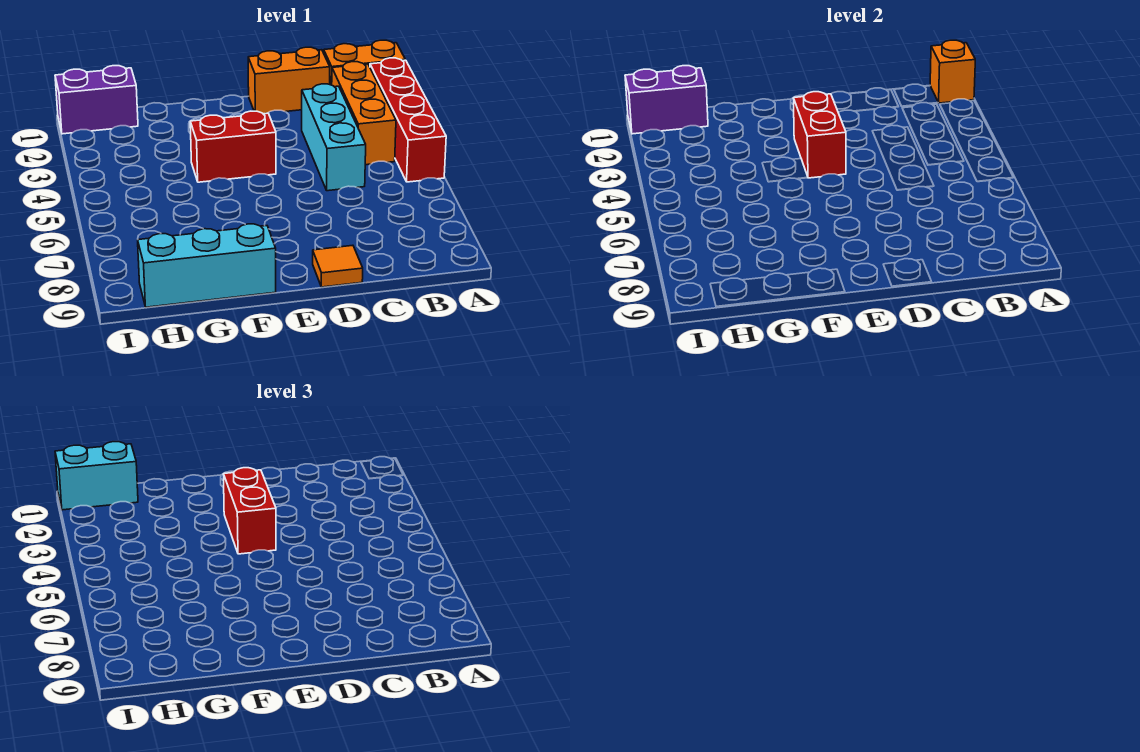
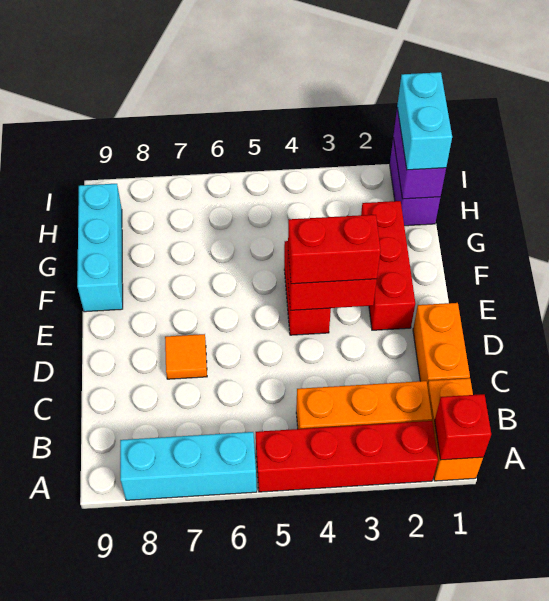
orange 1x1 brick [930,40,975,103] -> red 1x1 brick [435,394,491,460]
cyan 1x3 brick [302,84,366,191] -> cyan 1x3 brick moved to [120,432,257,500]
orange 1x1 tile [313,245,363,287] -> orange 1x1 tile moved to [165,334,207,379]
none -> red 1x3 brick [361,201,415,330]

